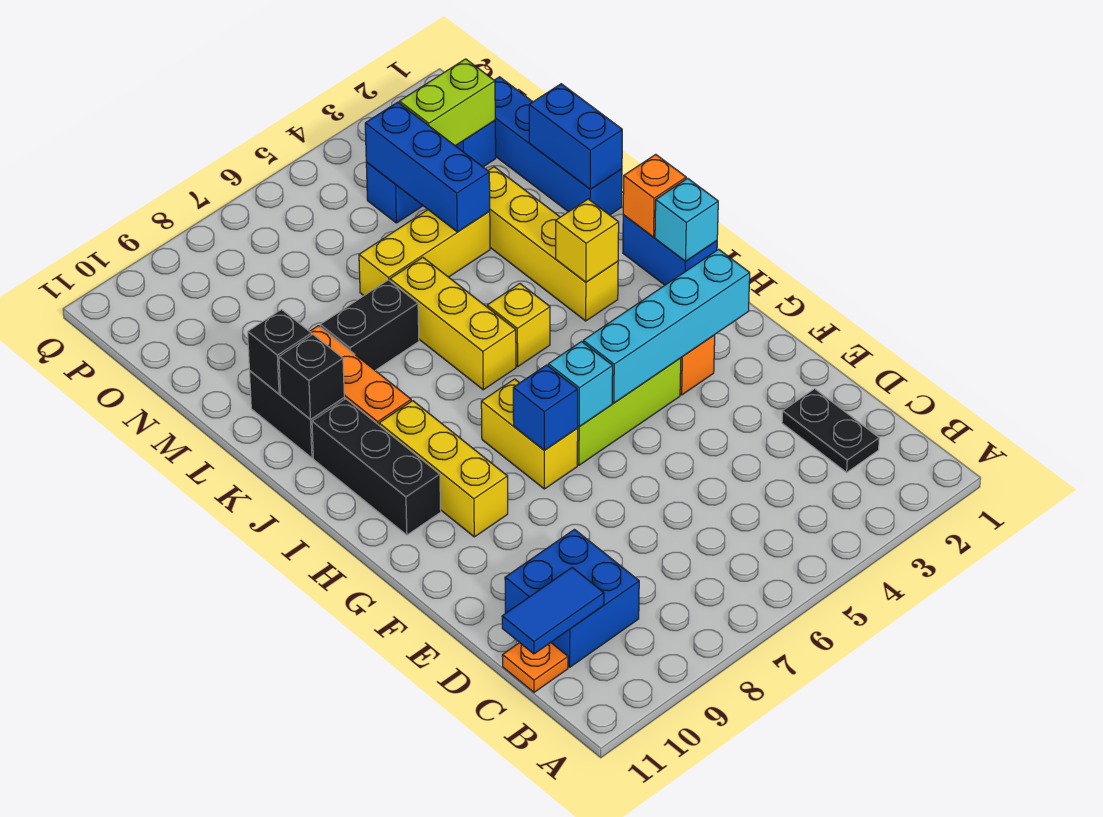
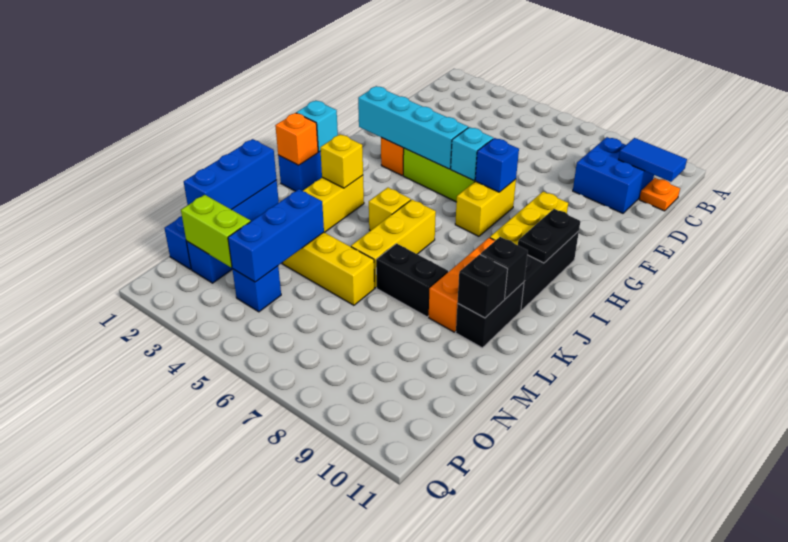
black 1x2 plate [782,389,879,472] -> black 1x2 plate moved to [518,209,580,263]
blue 1x2 brick [529,84,622,189] -> blue 1x3 brick [184,139,277,210]

